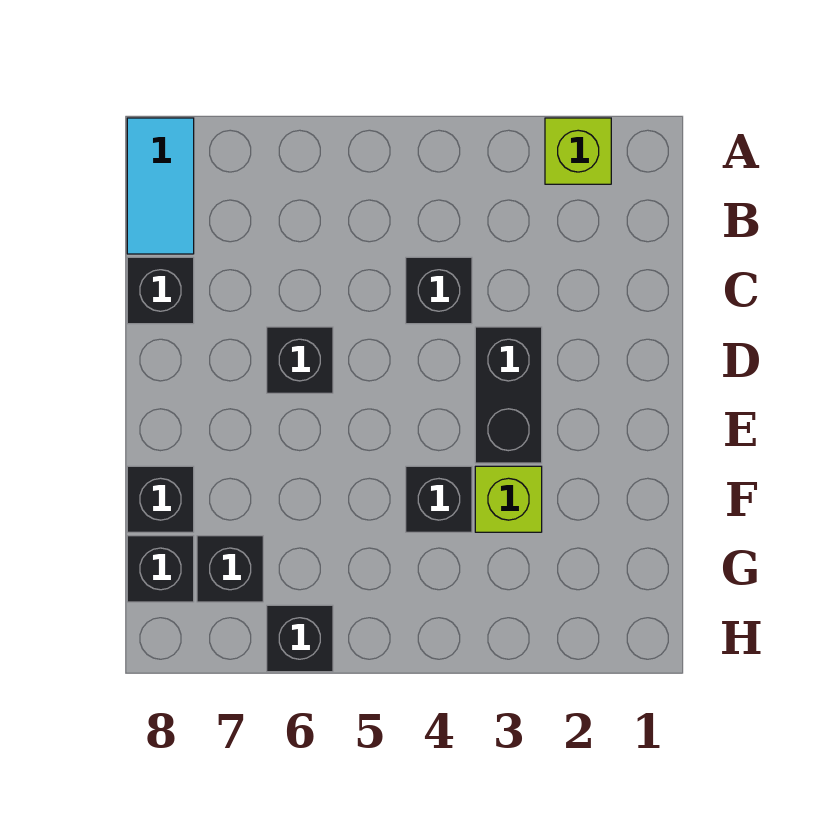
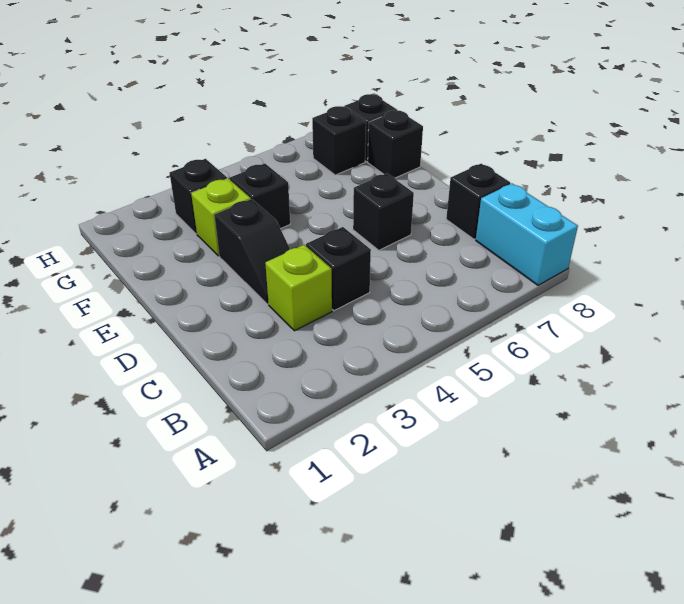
lime 1x1 brick [545,118,611,184] -> lime 1x1 brick moved to [265,245,332,331]
cyan 1x2 tile [127,118,194,254] -> cyan 1x2 brick [476,183,578,285]
black 1x2 brick [475,327,542,463] -> black 1x2 slope [214,199,290,304]
black 1x1 brick [267,605,333,672] -> black 1x1 brick moved to [170,159,227,234]

